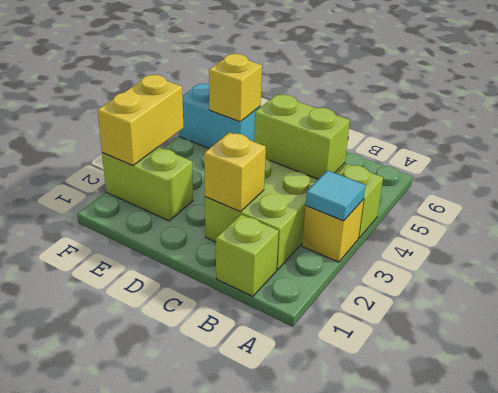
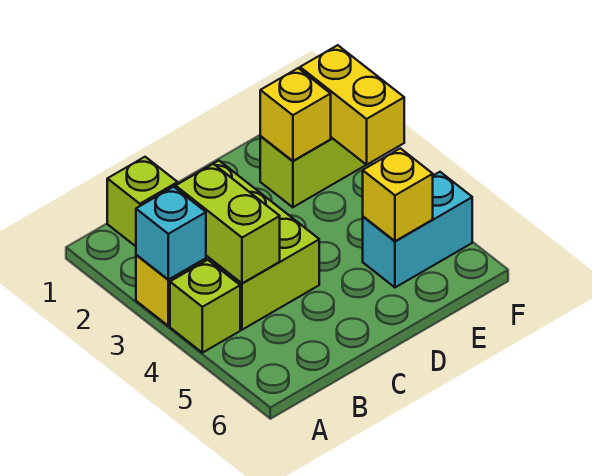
cyan 1x1 tile [305,170,366,221] -> cyan 1x1 brick [136,187,206,280]
lime 1x2 brick [254,94,350,179] -> lime 1x2 brick turned to [176,164,280,284]
yellow 1x1 brick [204,133,266,212] -> yellow 1x1 brick moved to [260,68,331,161]

